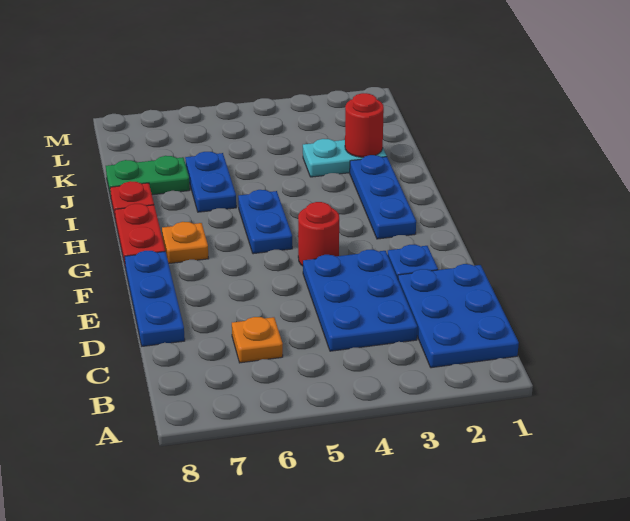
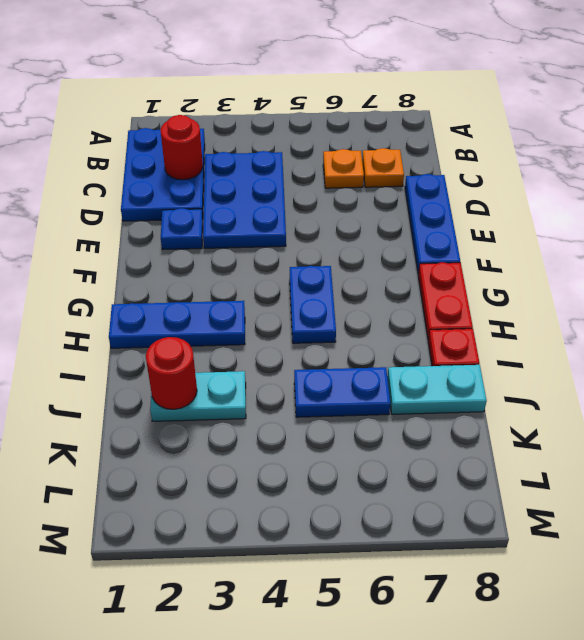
red 1x1 round brick [298,202,339,266] -> red 1x1 round brick moved to [160,115,203,180]
blue 1x3 plate [350,155,416,239] -> blue 1x3 plate turned to [109,301,245,348]
orange 1x1 plate [162,222,209,263] -> orange 1x1 plate moved to [362,148,404,187]
blue 1x2 plate [185,152,236,212] -> blue 1x2 plate turned to [294,367,390,417]
green 1x2 plate [106,156,190,197] -> cyan 1x2 plate [387,365,487,414]

